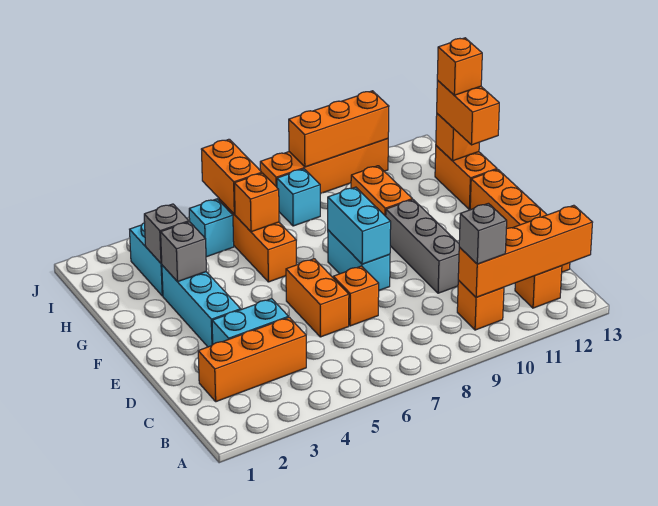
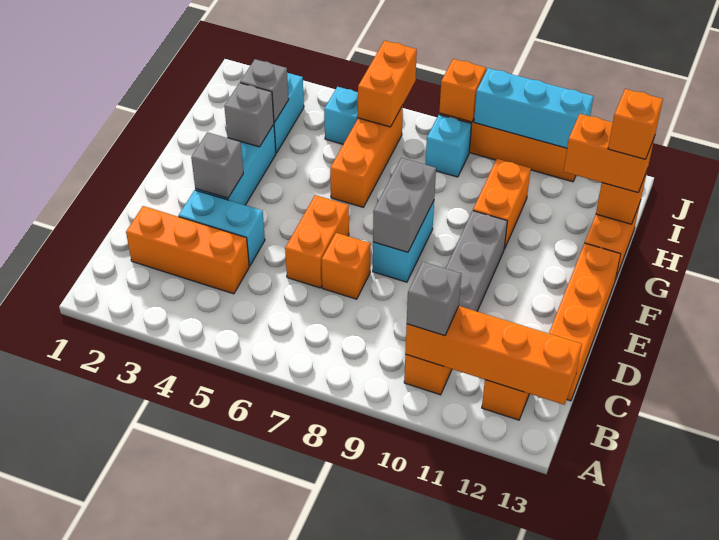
none -> grey 1x1 brick [191,132,243,198]
cyan 1x2 brick [328,187,391,264] -> grey 1x2 brick [373,158,436,252]
orange 1x2 brick [437,80,499,145] -> orange 1x2 brick turned to [564,114,655,193]
orange 1x1 brick [234,173,279,232] -> orange 1x1 brick moved to [439,59,486,122]
orange 1x3 brick [289,91,389,167] -> cyan 1x3 brick [474,68,593,148]

